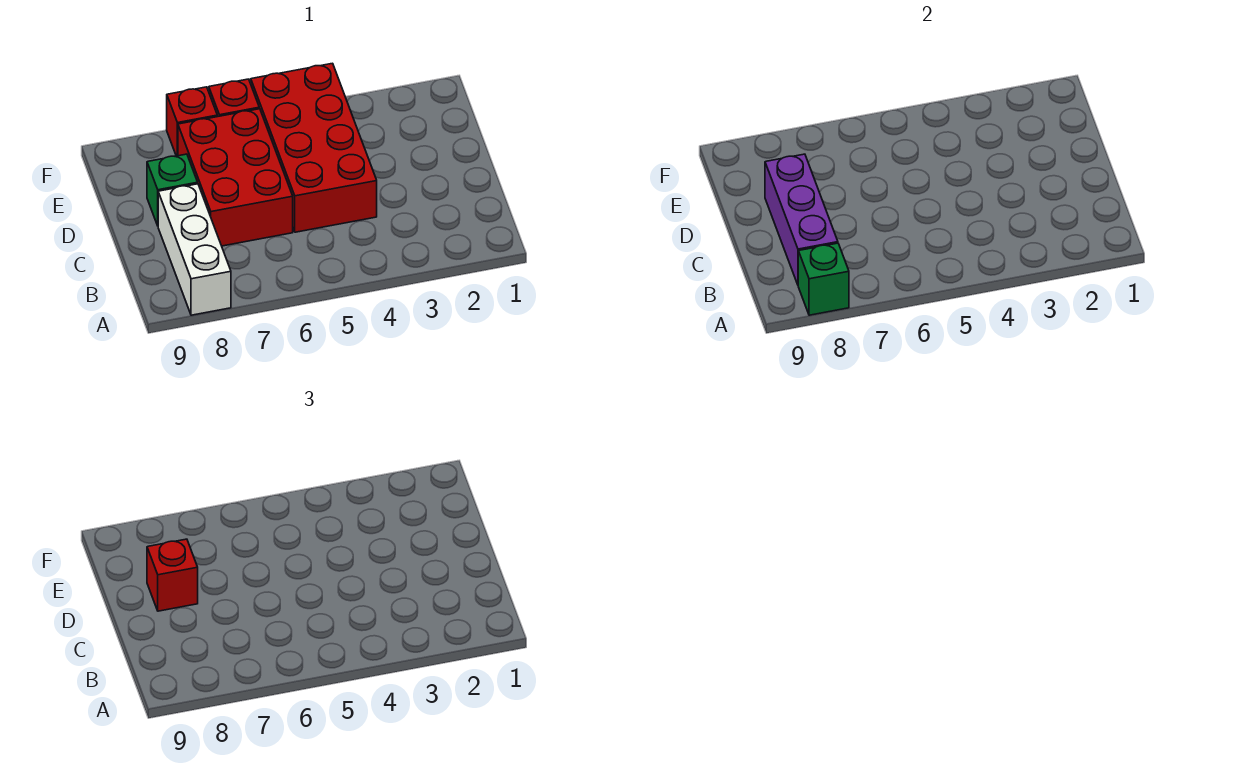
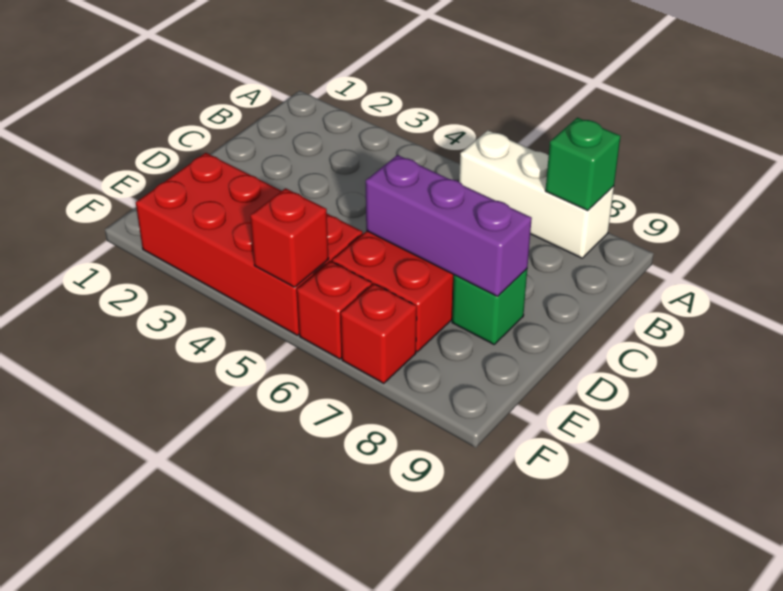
white 1x3 brick [158,184,231,315] -> white 1x3 brick turned to [459,130,614,258]
purple 1x3 brick [765,154,838,285] -> purple 1x3 brick turned to [366,155,532,296]
red 2x4 brick [251,63,377,232] -> red 2x4 brick turned to [136,153,363,335]
red 1x1 brick [147,539,198,611] -> red 1x1 brick moved to [250,188,329,287]

